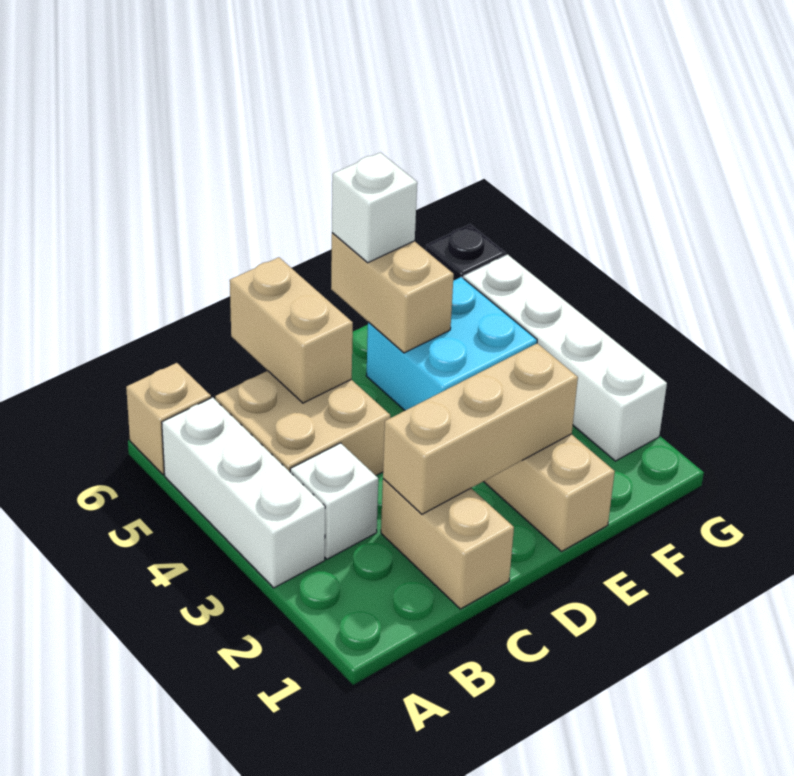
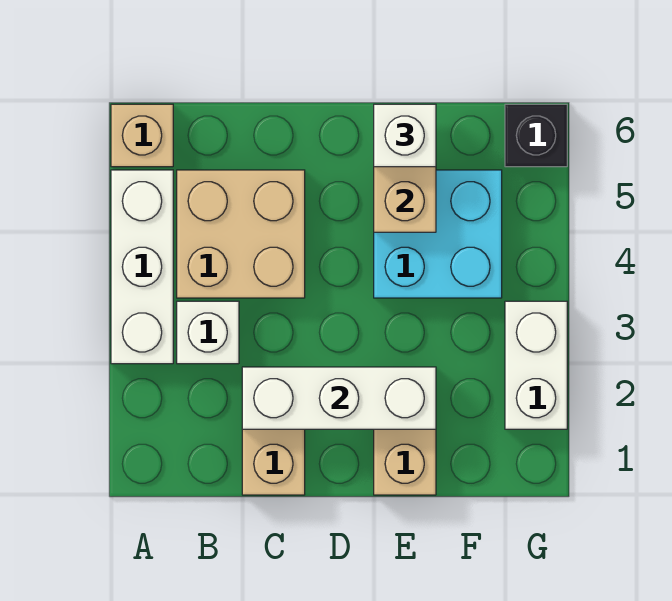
tan 1x3 brick [383,343,578,514] -> white 1x3 brick [242,367,436,429]
tan 1x2 brick [230,257,353,403] -> none
white 1x4 brick [464,255,667,461] -> white 1x2 brick [505,301,567,429]

